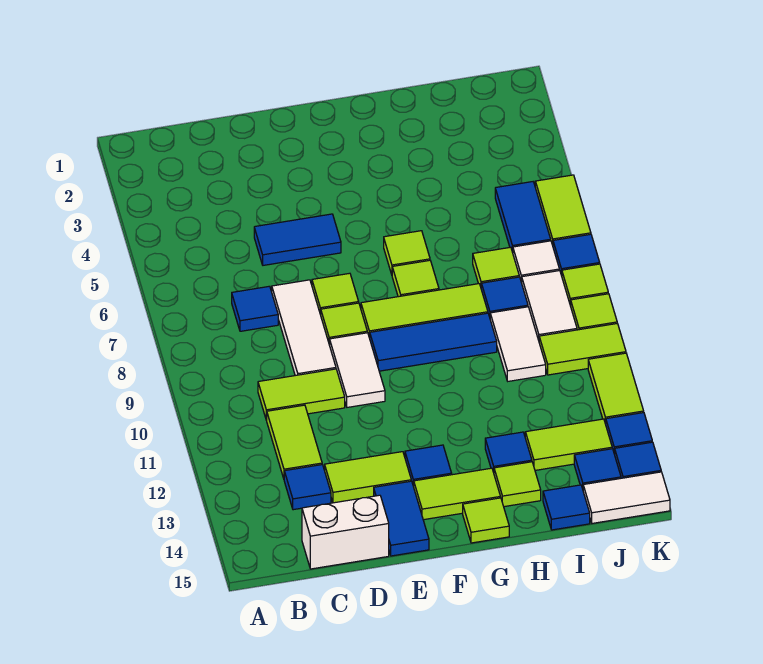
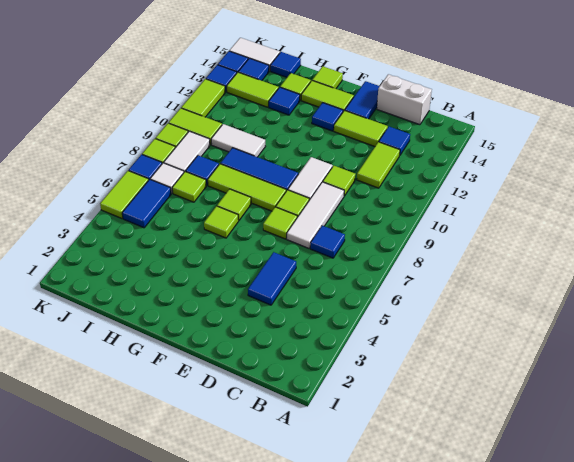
lime 1x2 tile [258,369,345,420] -> lime 1x1 tile [323,166,355,196]
blue 1x2 tile [254,214,341,265] -> blue 1x2 tile turned to [248,252,296,305]
white 1x2 tile [490,307,546,381] -> white 1x2 tile turned to [211,124,265,157]

